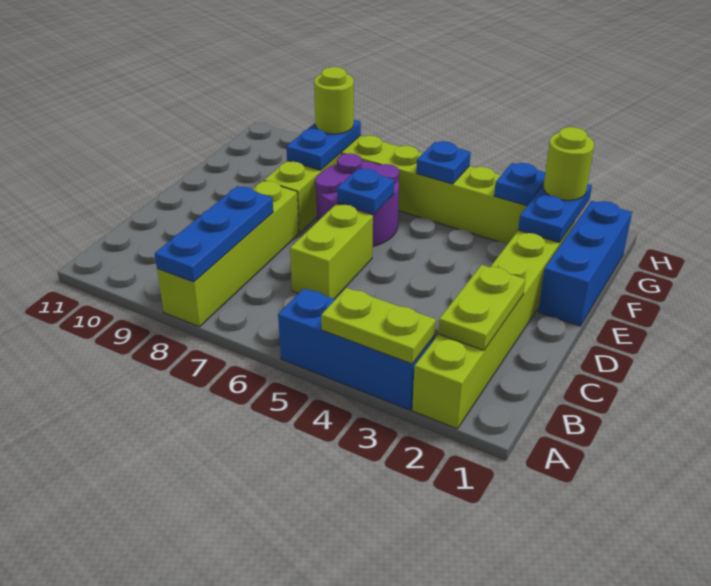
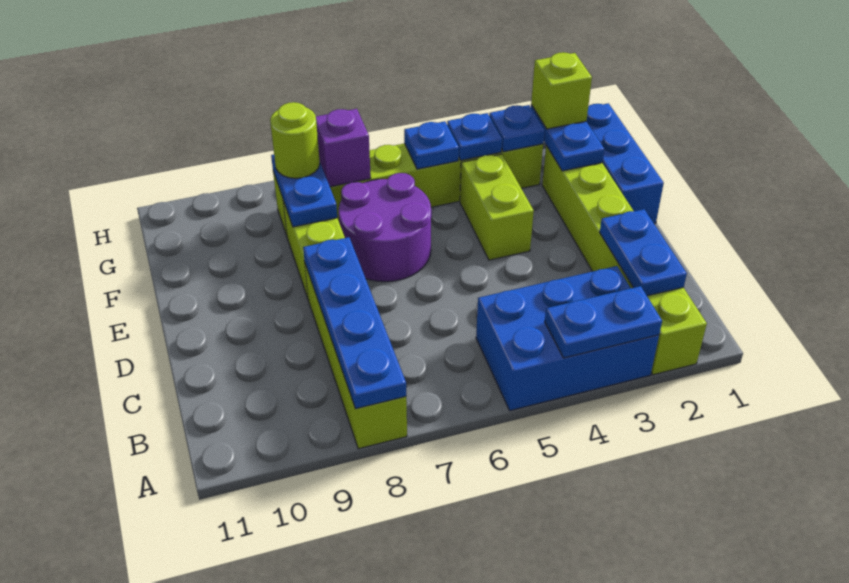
blue 1x3 brick [278,288,435,410] -> blue 2x3 brick [476,266,659,411]
lime 1x2 plate [321,288,436,364] -> blue 1x2 plate [545,286,662,358]
blue 1x3 plate [155,186,273,282] -> blue 1x4 plate [303,237,406,409]
lime 1x2 plate [438,265,525,350] -> blue 1x2 plate [600,209,687,296]
lime 1x2 brick [290,204,373,299] -> lime 1x2 brick moved to [460,154,534,260]
blue 1x1 plate [337,169,394,214] -> blue 1x1 plate moved to [447,113,502,160]
lime 1x1 round brick [543,127,594,200] -> lime 1x1 brick [531,52,592,129]
none -> purple 1x1 brick [316,109,371,187]

